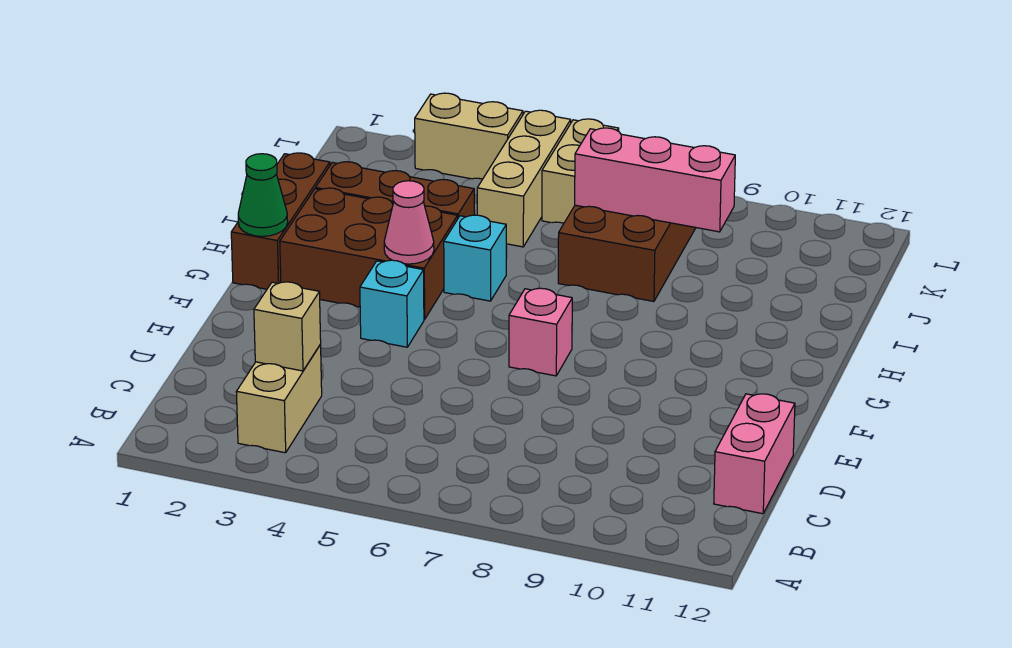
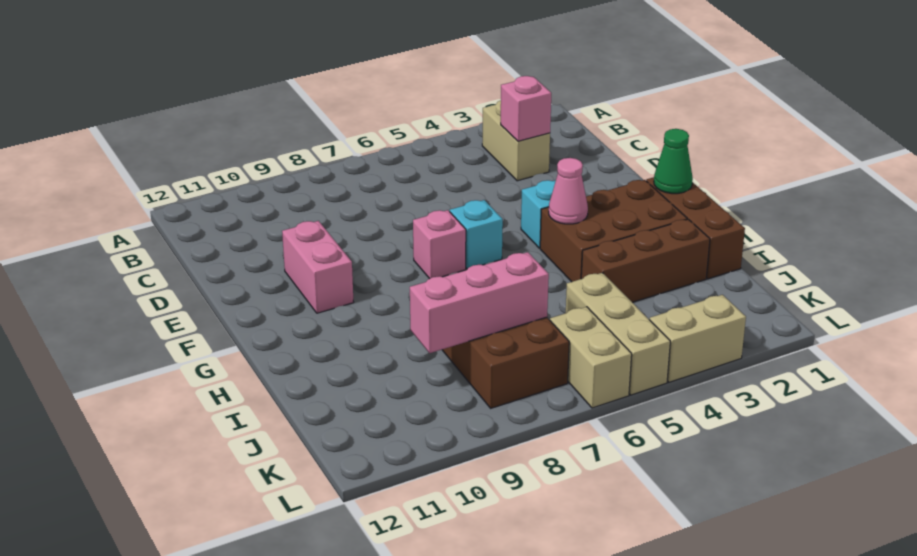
tan 1x1 brick [254,282,321,371] -> pink 1x1 brick [501,76,551,141]
pink 1x2 brick [714,394,795,514] -> pink 1x2 brick moved to [282,221,354,313]
cyan 1x1 brick [444,215,506,301] -> cyan 1x1 brick moved to [450,200,503,269]

